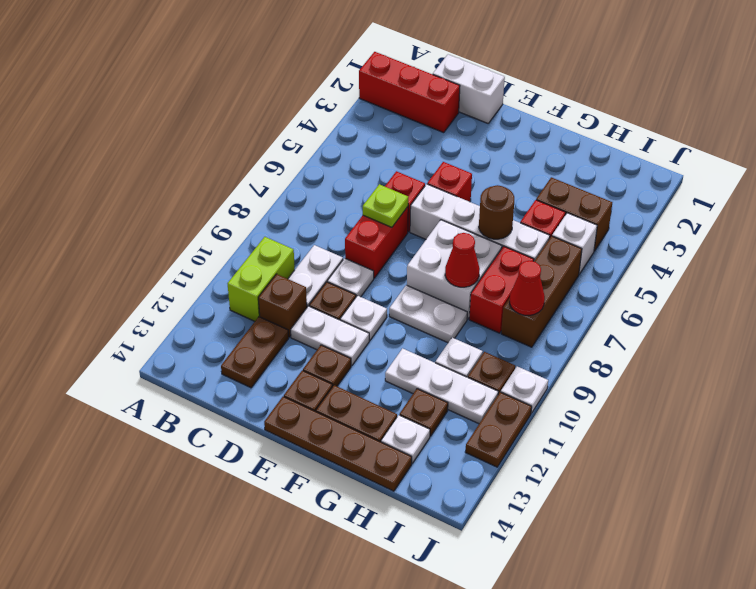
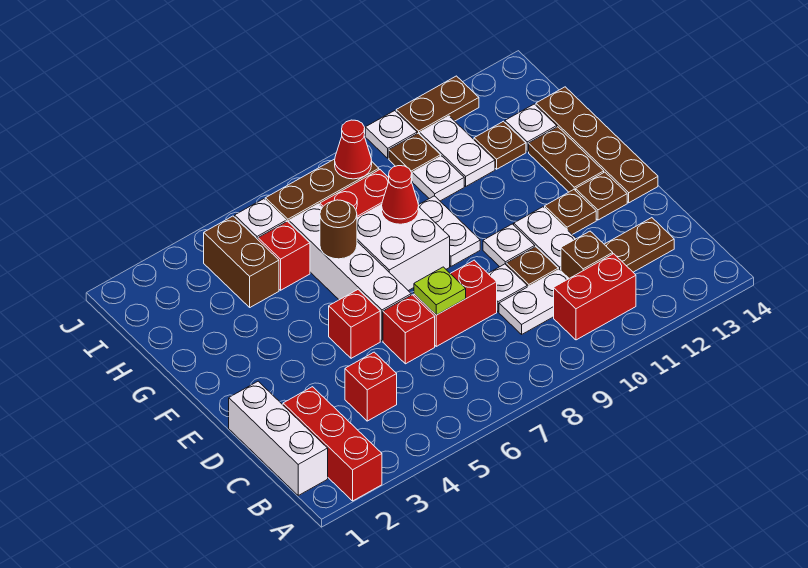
lime 1x2 brick [227,237,295,321] -> red 1x2 brick [554,254,636,340]
white 1x2 brick [433,55,505,123] -> white 1x3 brick [229,381,328,495]
none -> red 1x1 brick [345,352,397,421]
white 1x3 plate [385,348,498,424] -> white 1x2 plate [420,116,495,186]

